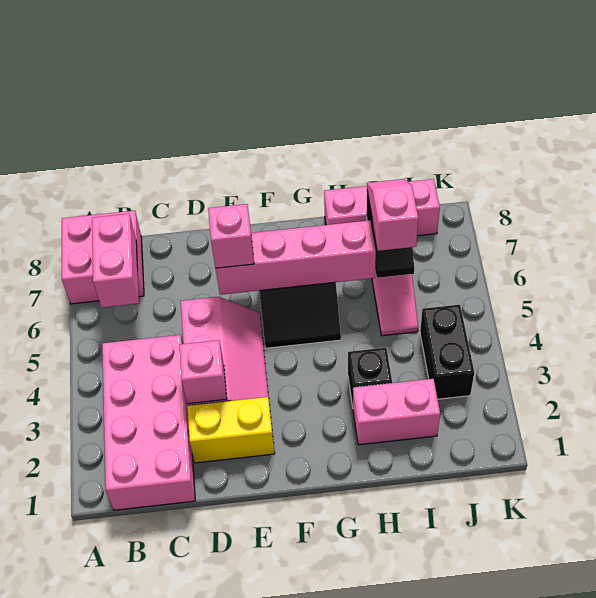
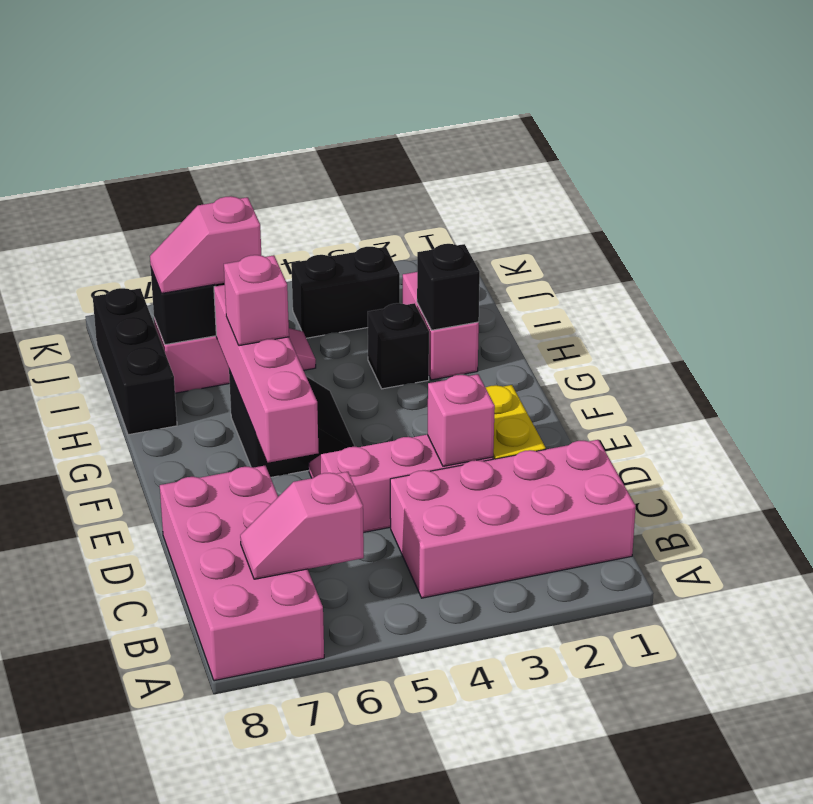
pink 2x2 brick [62,211,144,304] -> pink 2x4 brick [160,466,324,681]
pink 1x2 brick [92,214,139,307] -> pink 1x2 slope [240,472,364,579]
pink 1x1 brick [208,204,254,268] -> pink 1x1 brick moved to [224,255,289,346]
none -> black 1x1 brick [417,244,480,330]
pink 1x3 brick [324,179,440,236] -> black 1x3 brick [93,288,177,435]

